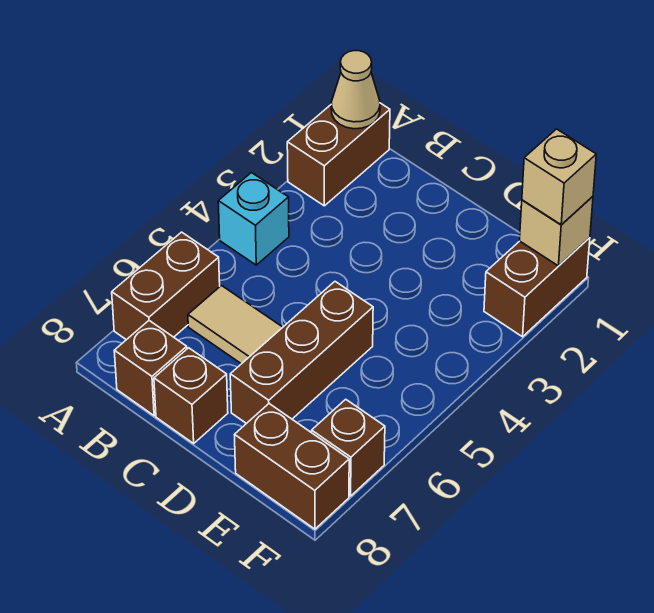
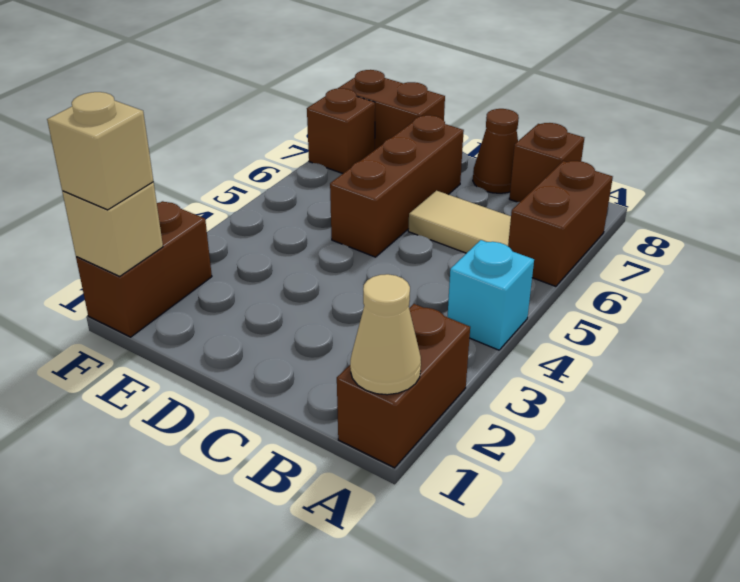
brown 1x1 brick [154,348,228,443] -> brown 1x1 cone [473,109,519,193]

